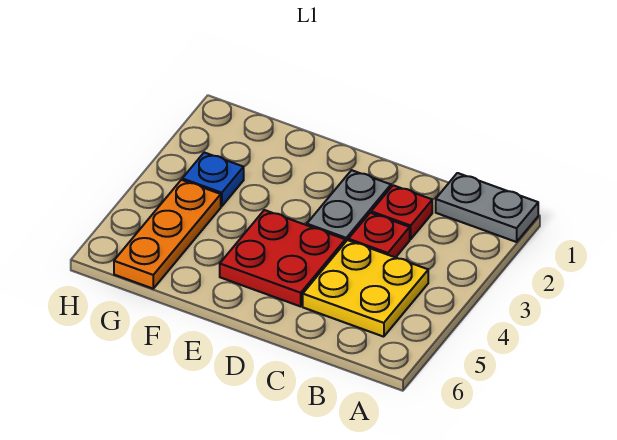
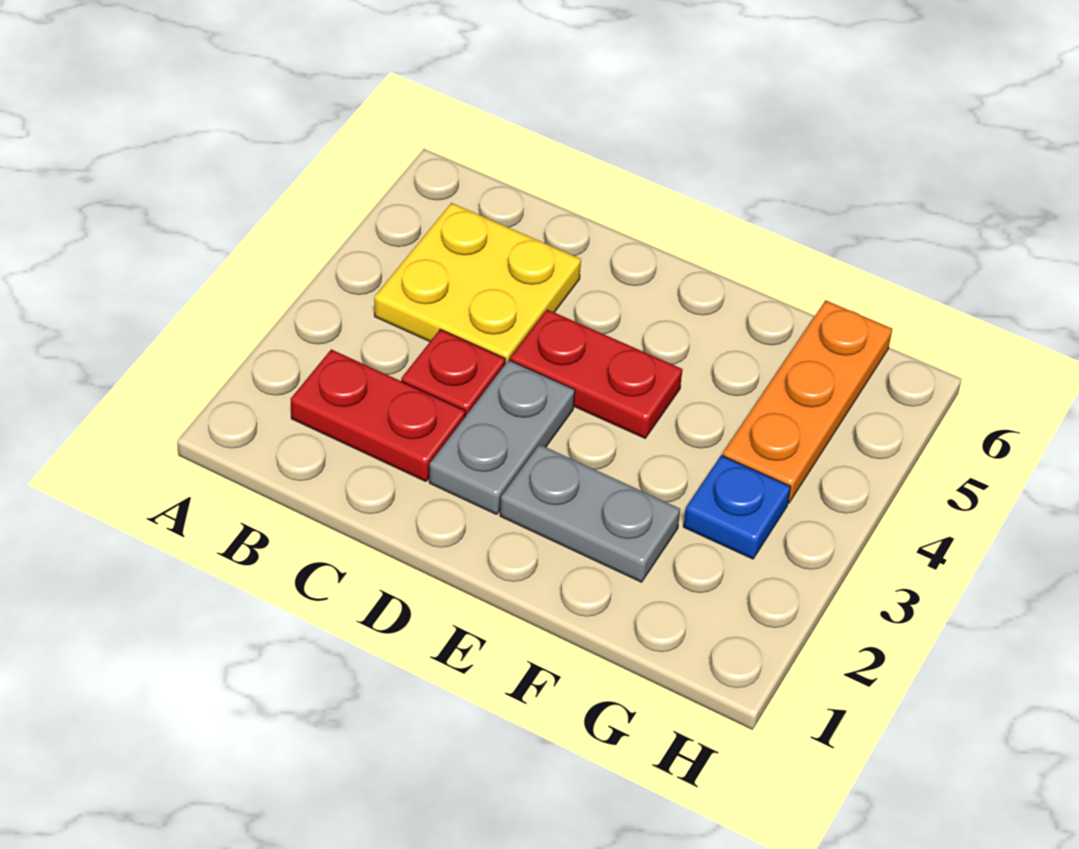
grey 1x2 plate [436,173,538,242] -> grey 1x2 plate moved to [500,445,680,582]
red 1x1 plate [371,185,432,239] -> red 1x2 plate [291,349,465,481]
red 2x2 plate [220,210,345,306] -> red 1x2 plate [510,309,682,438]

